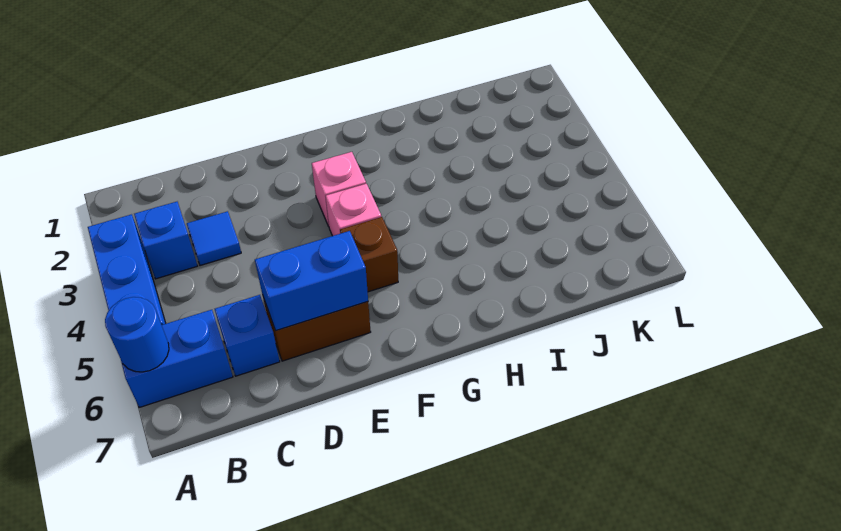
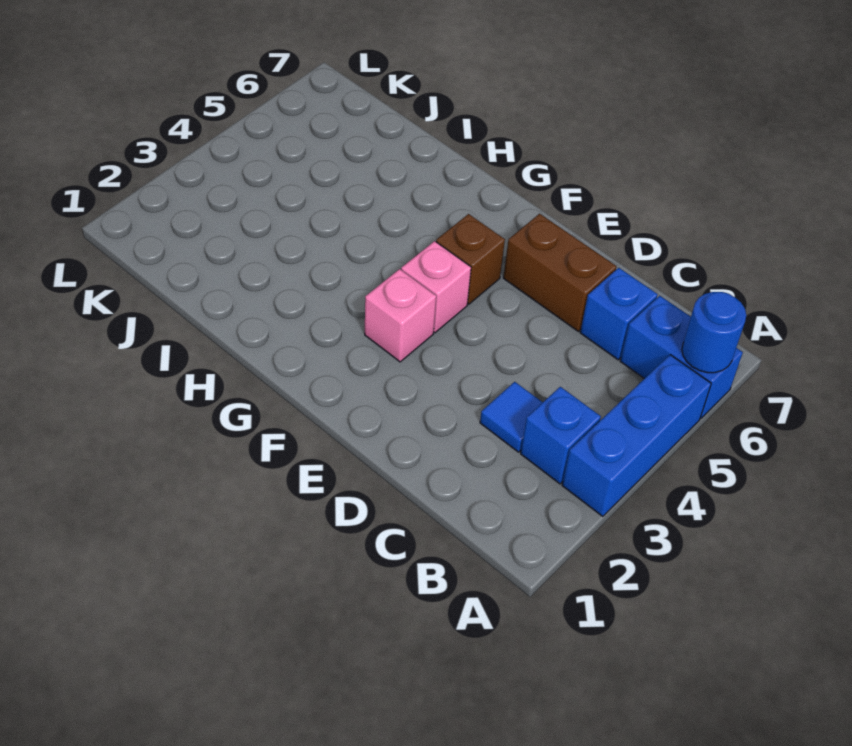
blue 1x2 brick [255,231,368,331] -> none

